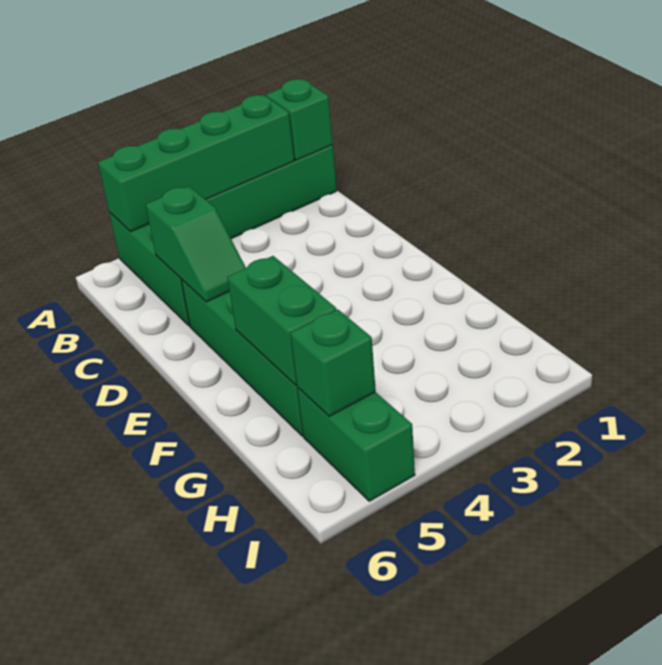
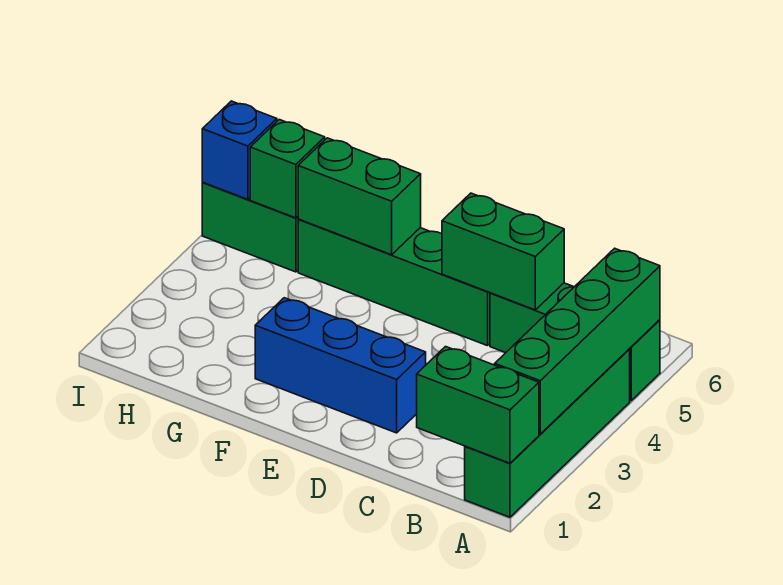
green 1x1 brick [266,79,333,160] -> green 1x2 brick [417,347,539,463]
green 1x2 slope [146,186,246,302] -> green 1x2 brick [442,193,564,310]
none -> blue 1x3 brick [255,298,426,433]
none -> blue 1x1 brick [202,101,277,199]

